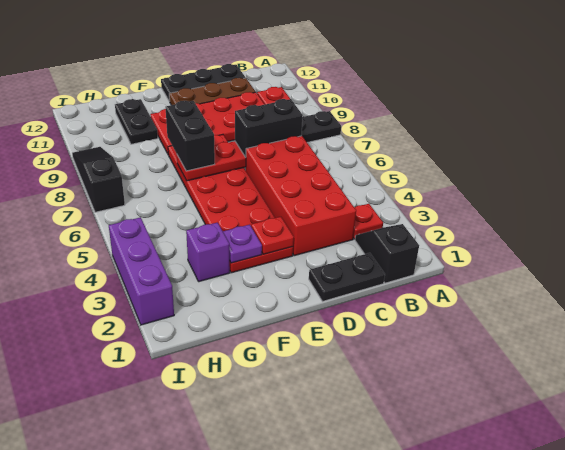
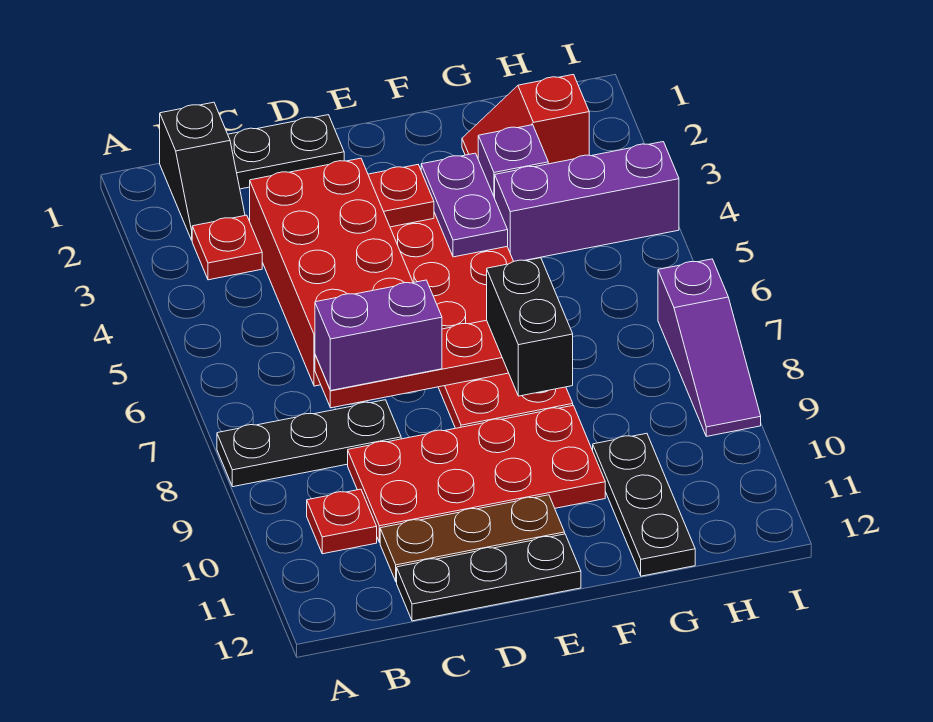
black 1x2 brick [235,99,303,157] -> purple 1x2 brick [315,280,442,391]
purple 1x1 plate [223,225,262,263] -> purple 1x2 plate [421,153,508,257]
none -> red 1x2 slope [462,75,589,164]
black 1x2 plate [115,99,158,144] -> black 1x3 plate [593,433,695,576]
purple 1x3 brick [109,217,174,325] -> purple 1x3 brick turned to [495,142,679,261]
black 1x3 slope [72,147,125,212] -> purple 1x3 slope [658,259,761,436]

